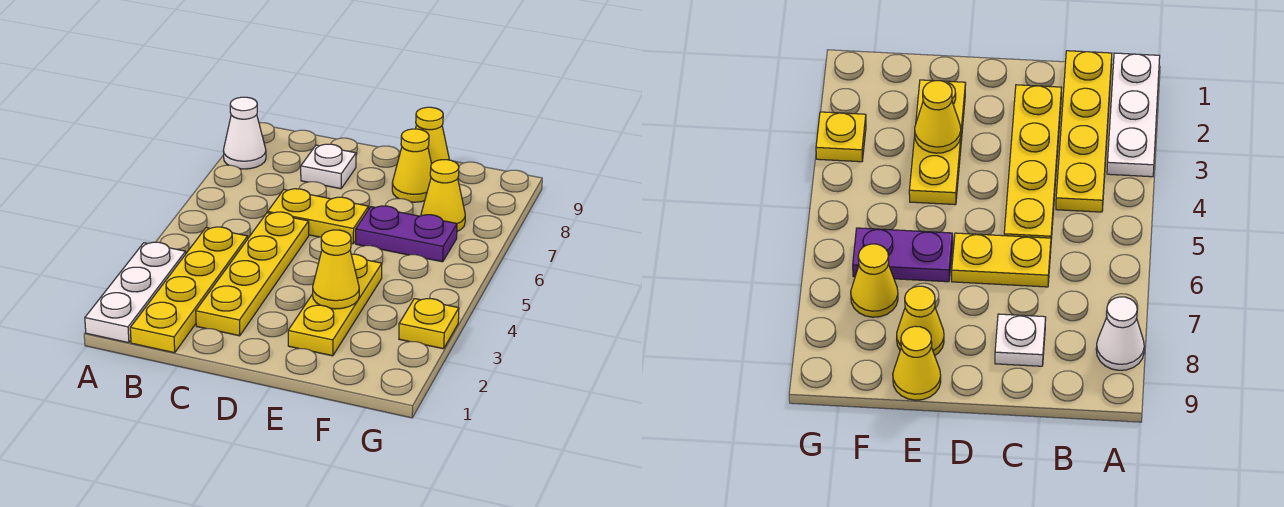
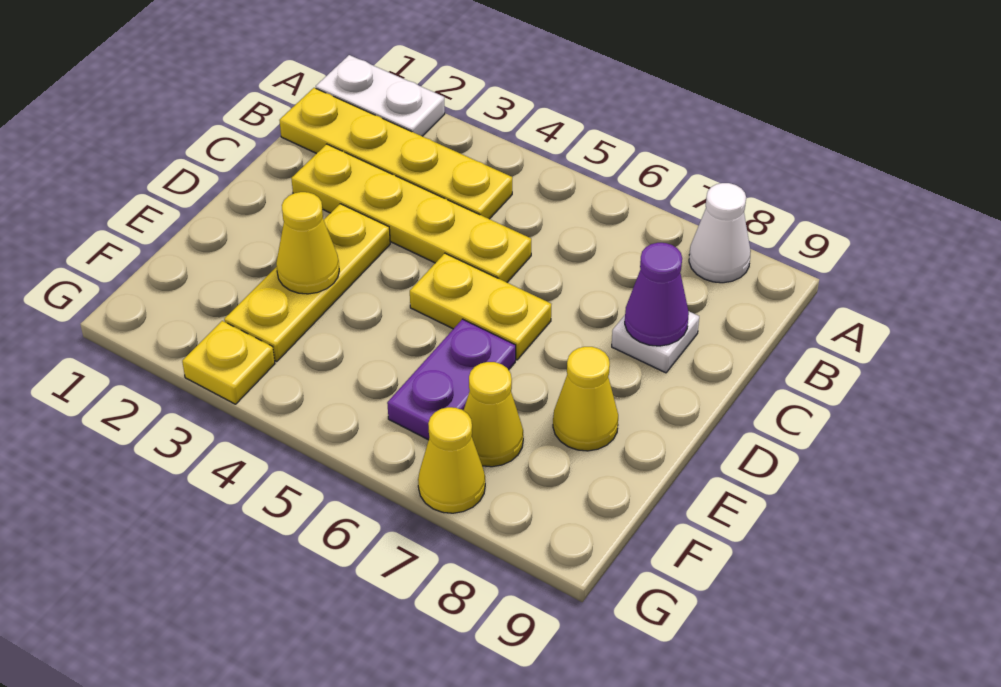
white 1x3 plate [85,242,186,343] -> white 1x2 plate [316,55,445,136]
yellow 1x2 plate [268,189,368,244] -> yellow 1x2 plate turned to [410,253,551,360]
none -> purple 1x1 cone [625,243,689,346]
yellow 1x3 plate [288,254,382,356] -> yellow 1x3 plate turned to [224,204,390,361]
yellow 1x1 cone [416,107,449,164] -> yellow 1x1 cone moved to [418,407,485,513]

